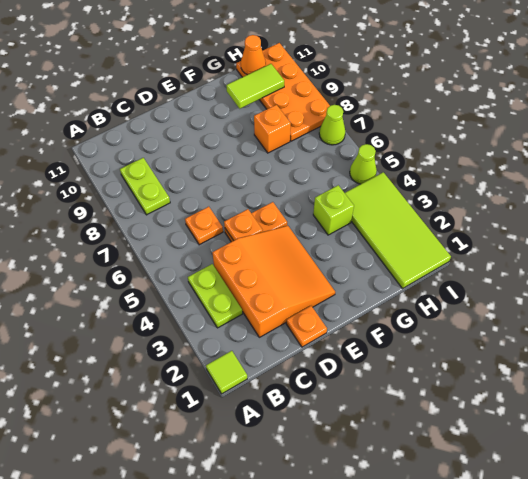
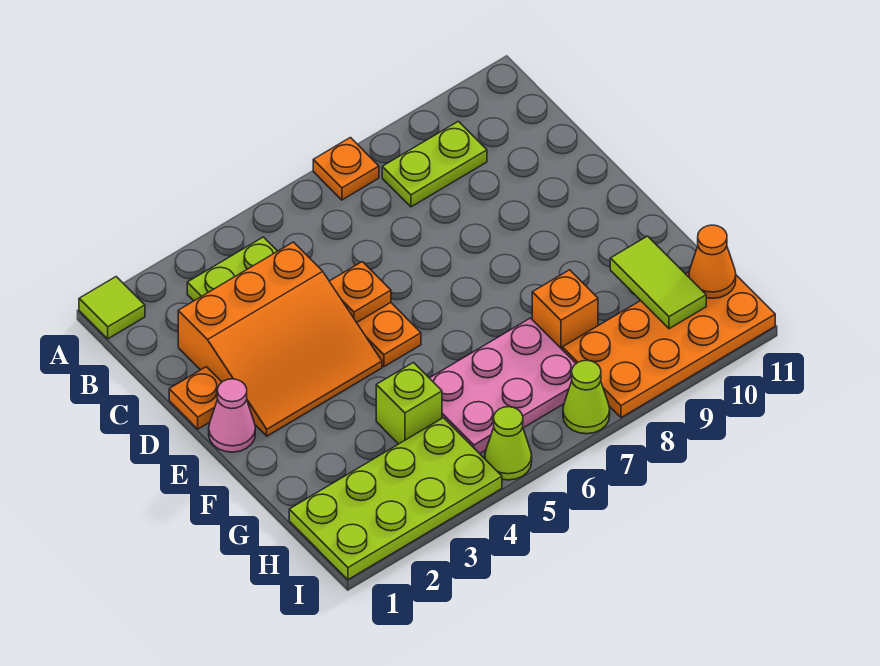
orange 1x1 plate [185,207,223,245] -> orange 1x1 plate moved to [313,138,379,200]
none -> pink 1x1 cone [209,379,255,452]
none -> pink 2x3 plate [430,318,576,454]
lime 2x4 tile [345,172,451,288] -> lime 2x4 plate [289,418,502,580]

